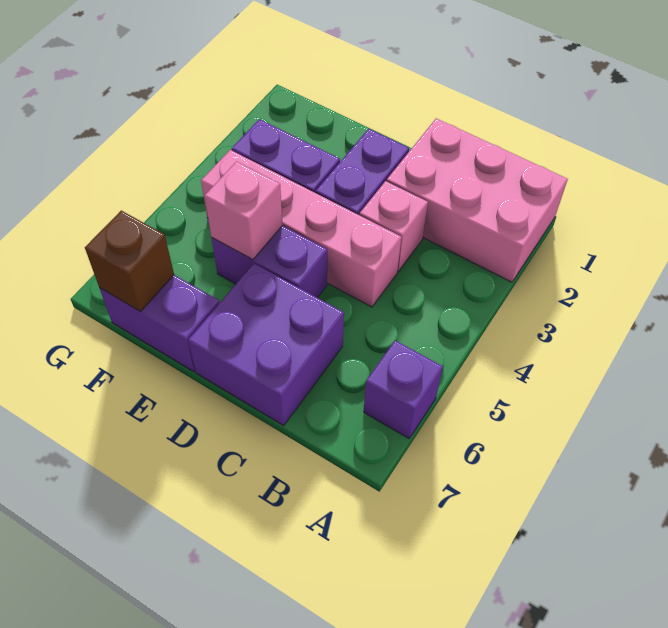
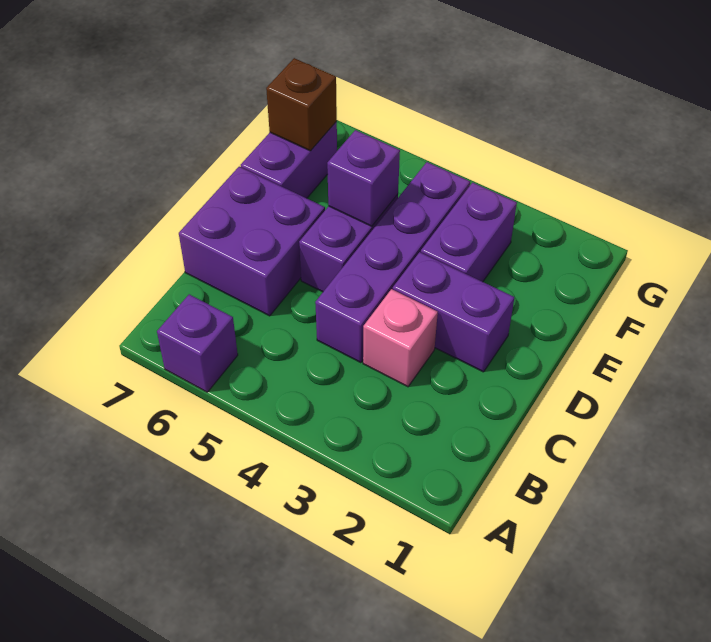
pink 2x3 brick [387,119,568,282] -> none
pink 1x4 brick [201,150,401,307] -> purple 1x4 brick [315,162,470,363]
pink 1x1 brick [204,162,283,260] -> purple 1x1 brick [327,130,400,226]

